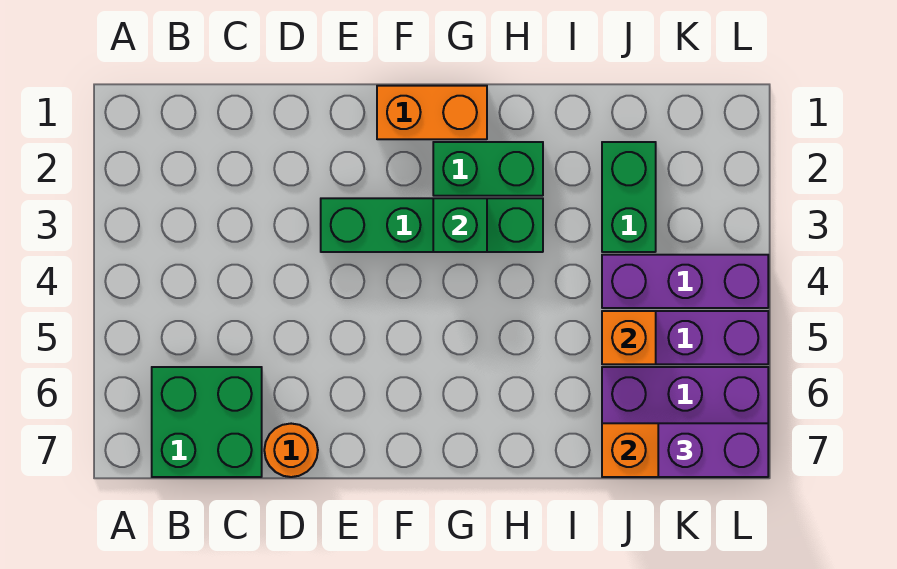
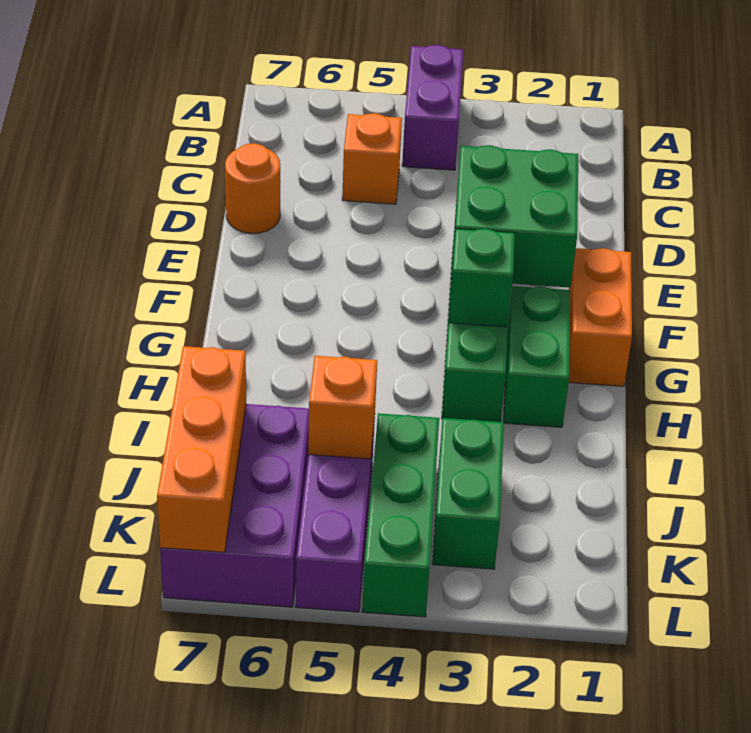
green 2x2 brick [152,367,262,477] -> green 2x2 brick moved to [452,145,578,288]
none -> orange 1x1 brick [342,113,402,204]
green 1x2 brick [602,142,656,252] -> green 1x2 brick turned to [432,418,504,569]
purple 1x3 brick [602,255,768,308] -> green 1x3 brick [362,413,439,617]
purple 1x2 brick [658,423,768,477] -> purple 1x2 brick moved to [402,45,464,170]

